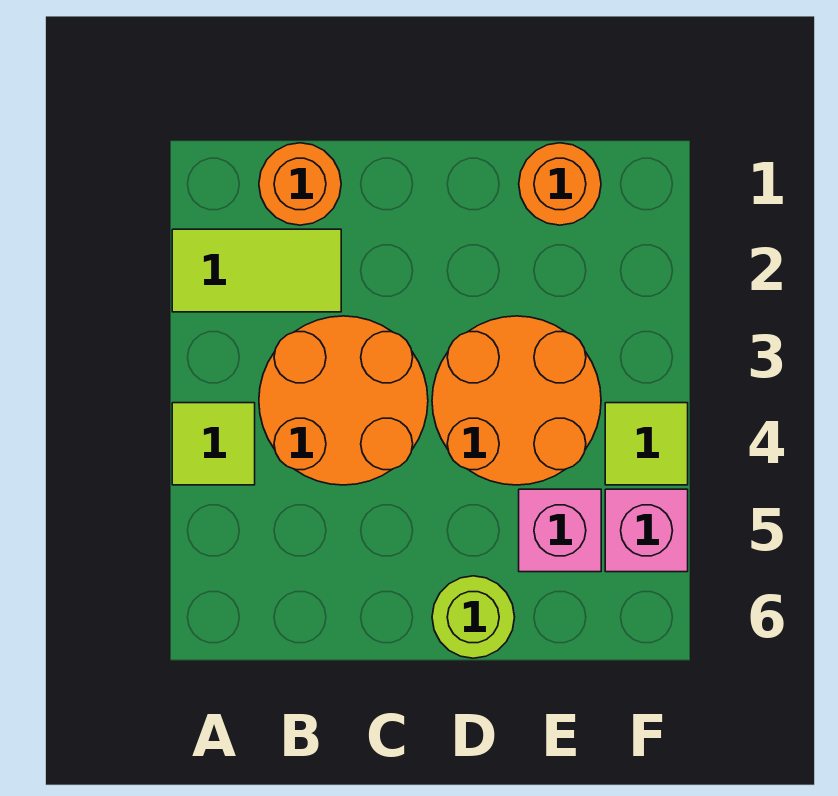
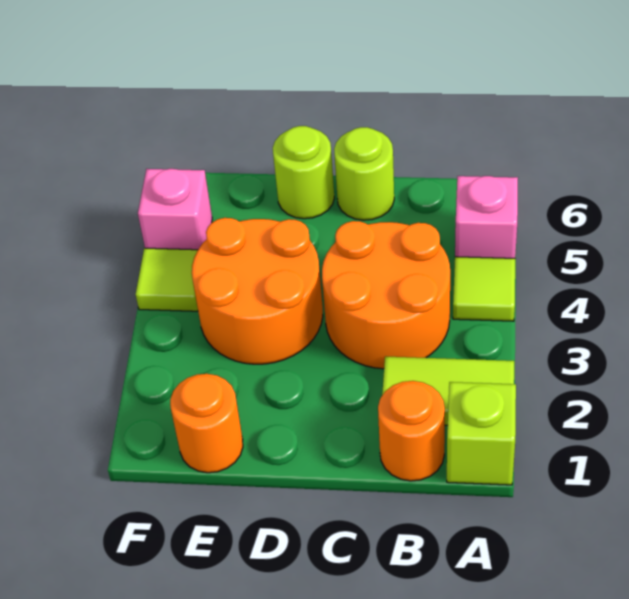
none -> lime 1x1 brick [447,382,516,485]
none -> lime 1x1 round brick [334,127,394,220]
pink 1x1 brick [519,489,601,572] -> pink 1x1 brick moved to [455,176,518,258]

